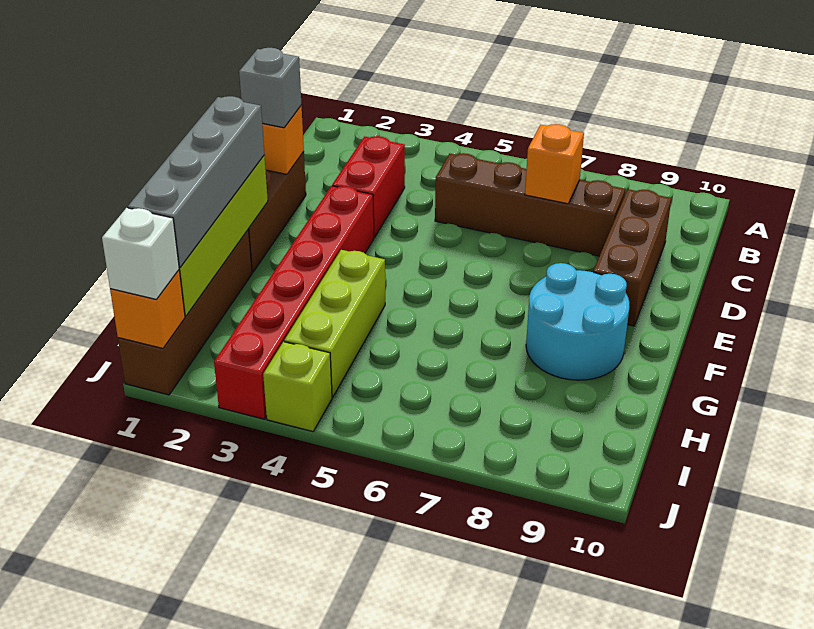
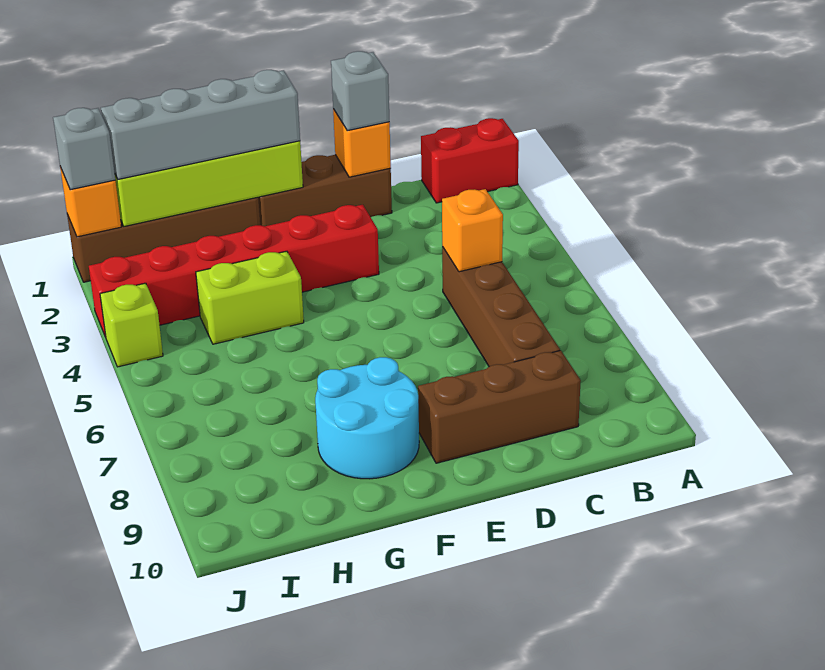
red 1x2 brick [332,136,405,238] -> red 1x2 brick moved to [421,118,519,203]
orange 1x1 brick [525,124,584,204] -> orange 1x1 brick moved to [442,189,503,272]
lime 1x3 brick [284,250,385,397] -> lime 1x2 brick [196,251,304,344]
white 1x1 brick [102,208,179,299] -> grey 1x1 brick [53,108,115,190]

